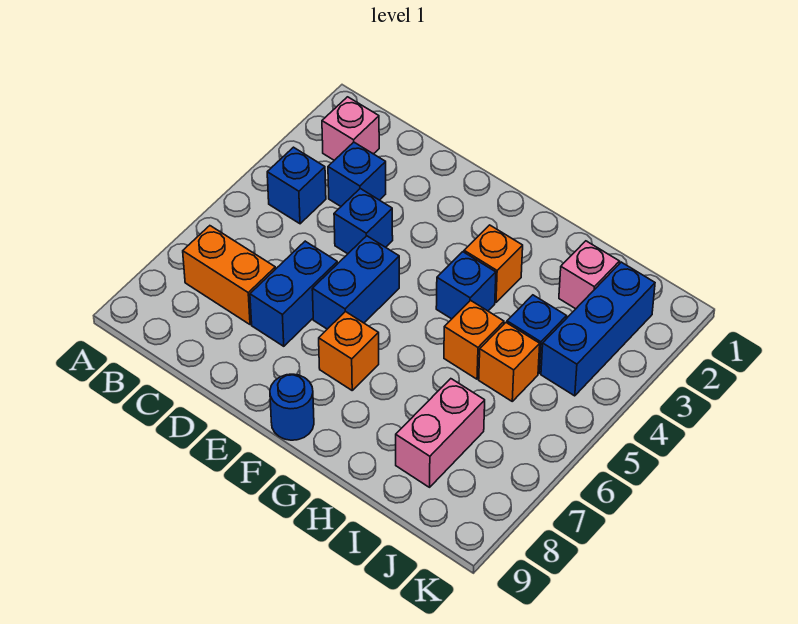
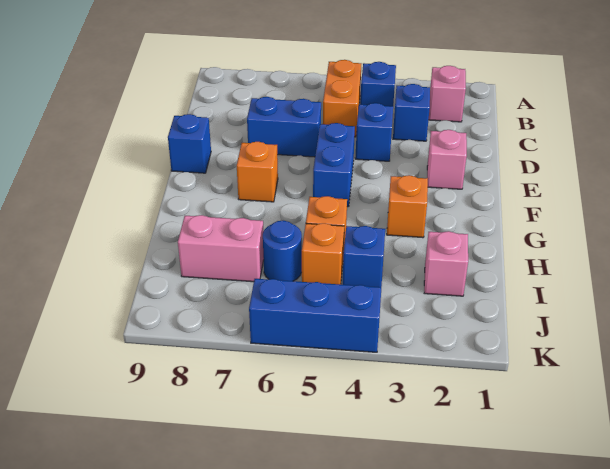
orange 1x2 brick [183,226,275,325] -> orange 1x2 brick moved to [323,60,361,137]
none -> pink 1x1 brick [427,130,467,189]
blue 1x2 brick [312,236,399,329] -> blue 1x2 brick turned to [313,123,355,207]
blue 1x1 round brick [270,374,314,440] -> blue 1x1 round brick moved to [263,221,302,281]
blue 1x1 brick [436,252,496,319] -> blue 1x1 brick moved to [168,114,211,173]
blue 1x3 brick [541,262,655,396] -> blue 1x3 brick moved to [249,279,381,352]

